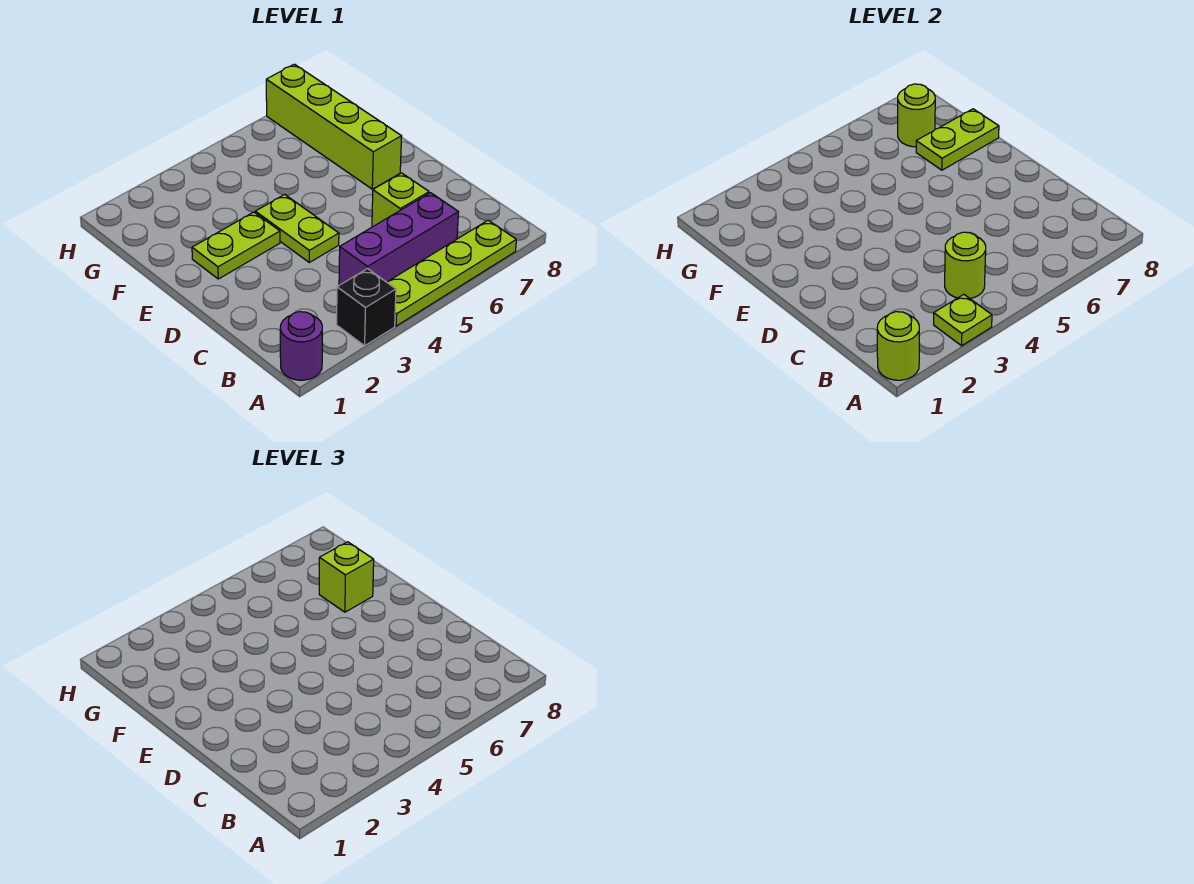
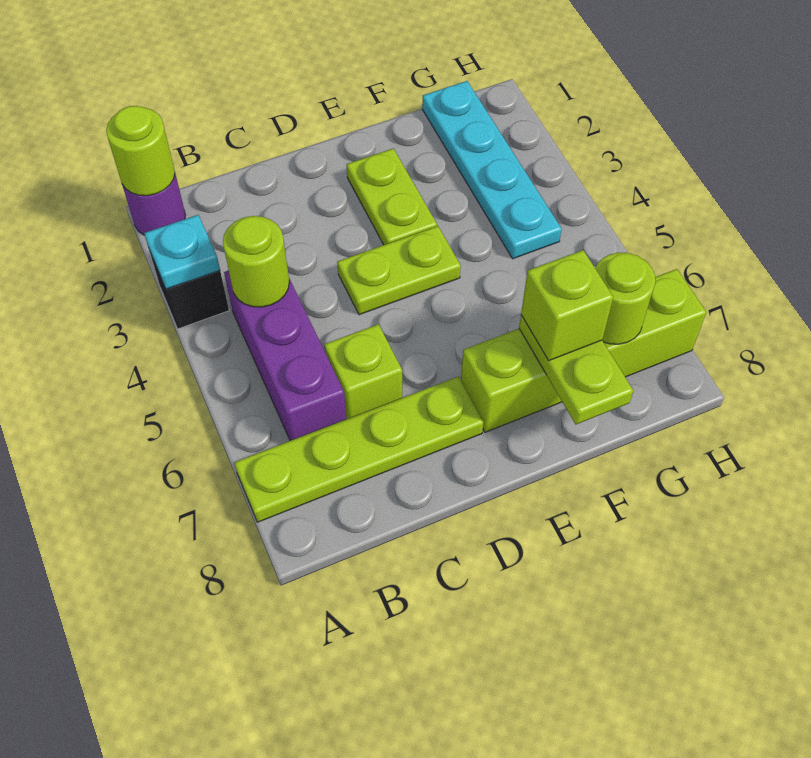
lime 1x1 plate [934,294,992,346] -> cyan 1x1 plate [144,215,220,289]
lime 1x4 plate [387,220,516,326] -> lime 1x4 plate turned to [234,377,484,522]
none -> cyan 1x4 plate [422,81,562,259]

